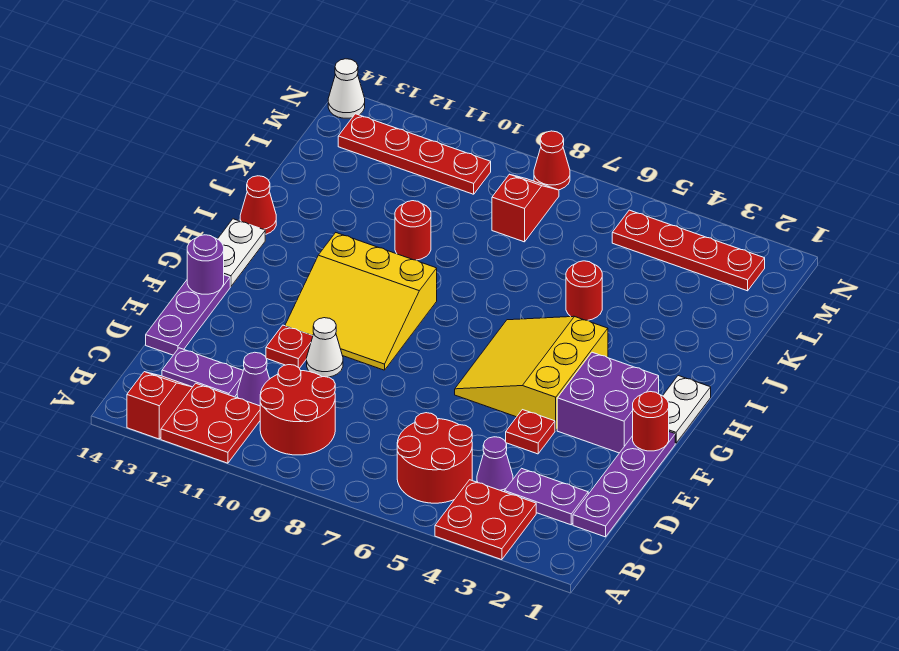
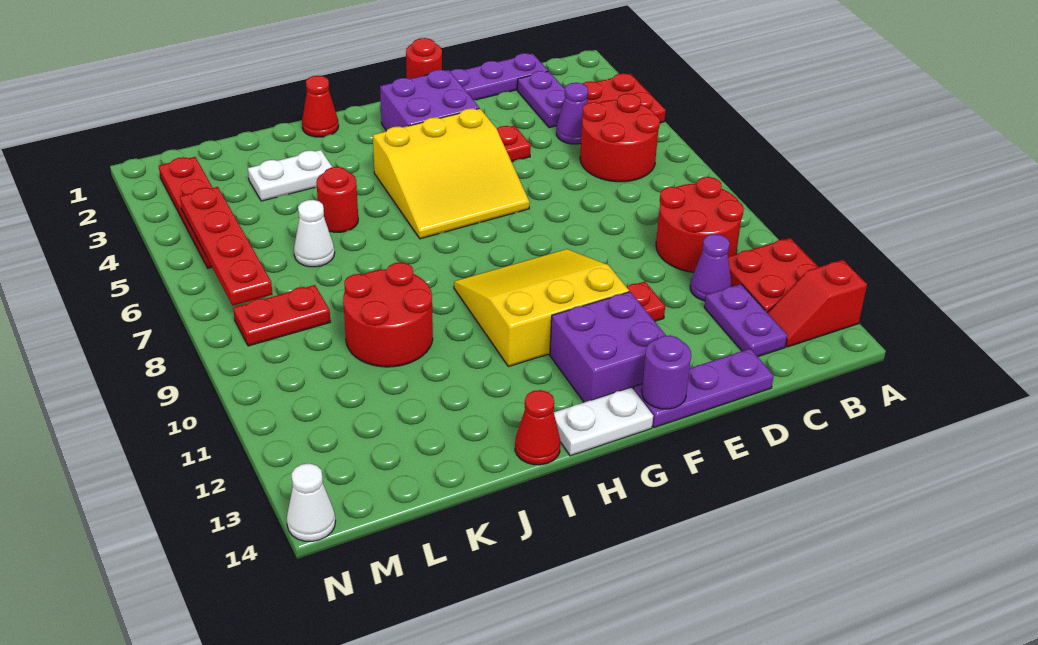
white 1x1 cone [307,318,343,377] -> white 1x1 cone moved to [294,200,335,267]
yellow 3x3 slope [285,233,437,370] -> yellow 3x3 slope turned to [454,249,629,367]
none -> purple 2x2 brick [550,292,666,402]
white 1x2 plate [663,376,711,443] -> white 1x2 plate moved to [248,150,332,201]
red 1x1 round brick [395,201,431,260] -> red 2x2 round brick [343,262,433,367]
red 1x2 slope [492,174,559,242] -> red 1x2 plate [233,285,330,346]
red 1x4 plate [338,114,491,194] -> red 1x4 plate moved to [180,187,273,306]
red 1x1 cone [534,131,570,190] -> red 1x1 cone moved to [302,76,339,137]

